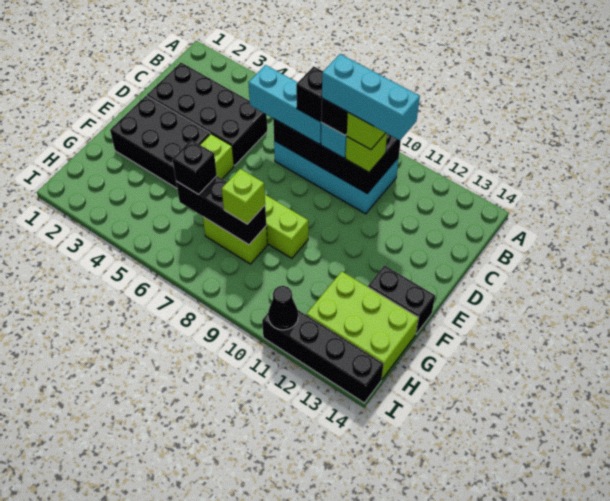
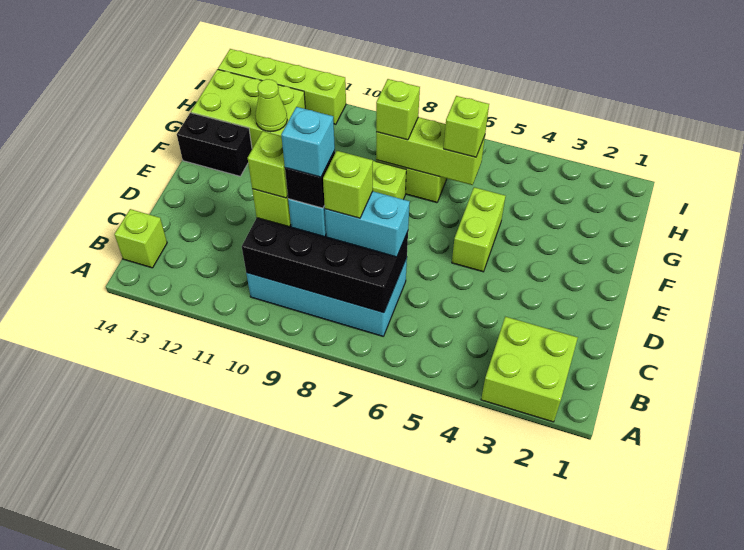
none -> lime 2x2 brick [481,317,578,422]
none -> lime 1x1 brick [115,209,167,268]
black 2x4 brick [147,63,267,165] -> none
cyan 1x3 brick [248,65,322,144] -> cyan 1x2 brick [325,191,410,257]
black 1x1 brick [296,66,323,121] -> lime 1x1 brick [323,151,373,218]
cyan 1x3 brick [322,54,420,140] -> cyan 1x1 brick [281,107,335,177]
black 2x3 brick [110,96,210,188] -> none
black 1x3 brick [176,176,266,245] -> lime 1x3 brick [376,117,485,185]
black 1x1 brick [172,140,217,195] -> lime 1x1 brick [444,96,489,157]
none -> lime 1x1 cone [255,79,287,132]
black 1x4 brick [262,310,383,403] -> lime 1x4 brick [218,49,346,124]
black 1x1 cone [268,286,298,330] -> none

